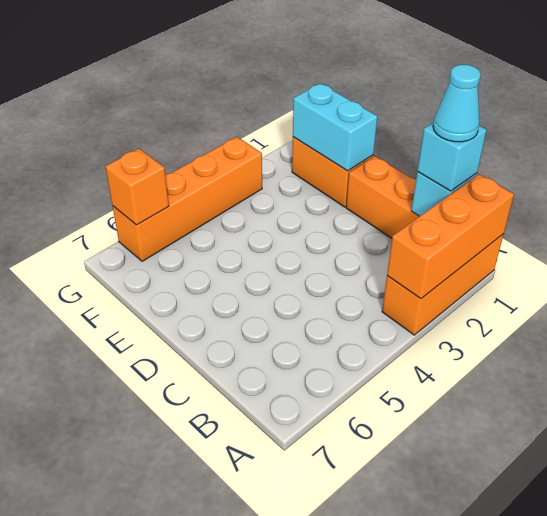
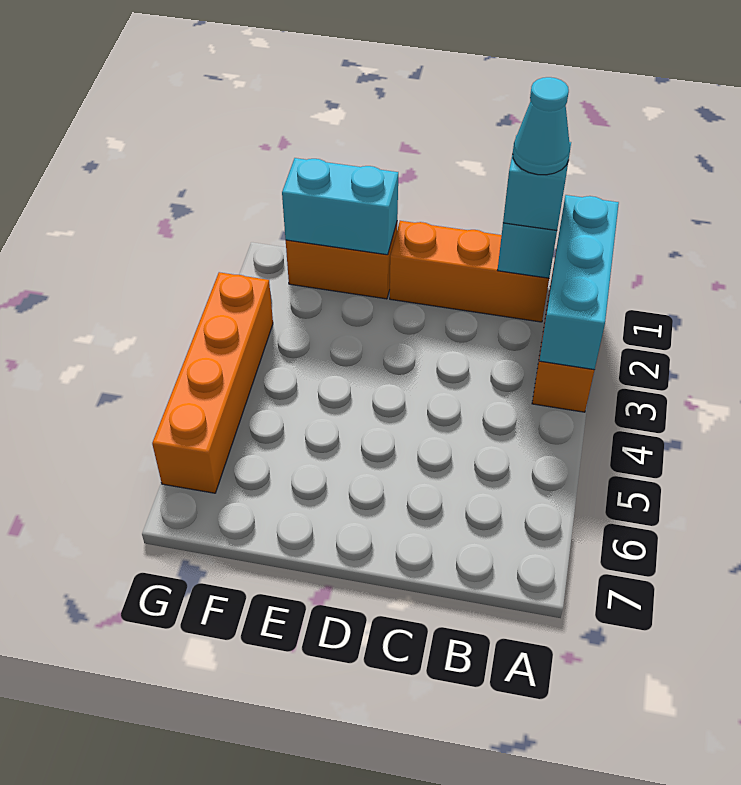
orange 1x3 brick [387,174,514,299] -> cyan 1x3 brick [539,195,619,370]
orange 1x1 brick [105,149,169,225] -> none

